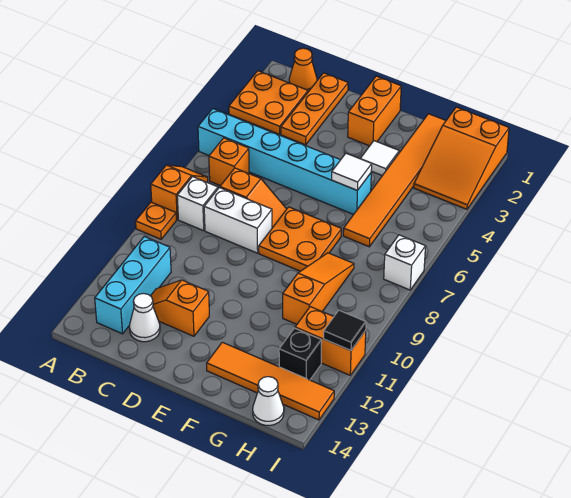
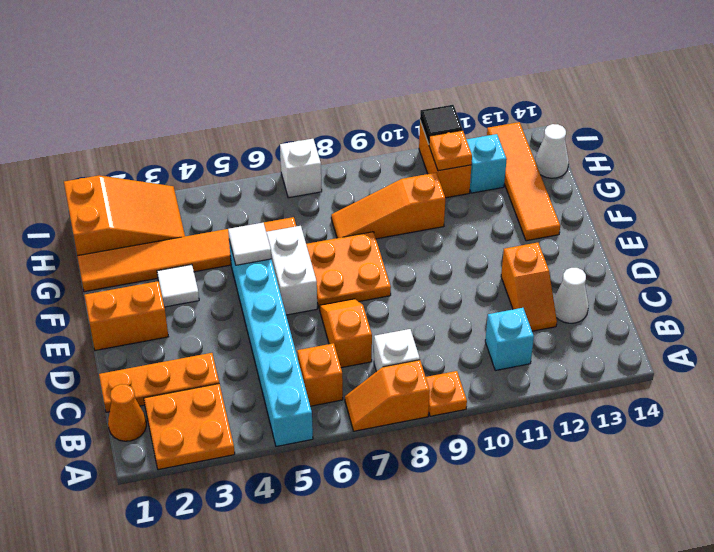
cyan 1x3 brick [95,236,171,334] -> cyan 1x1 brick [485,308,534,370]
white 1x2 brick [204,188,272,253] -> white 1x2 brick moved to [266,226,317,315]
none -> orange 1x1 plate [429,130,472,171]
black 1x1 brick [279,328,322,380] -> cyan 1x1 brick [467,134,507,193]

